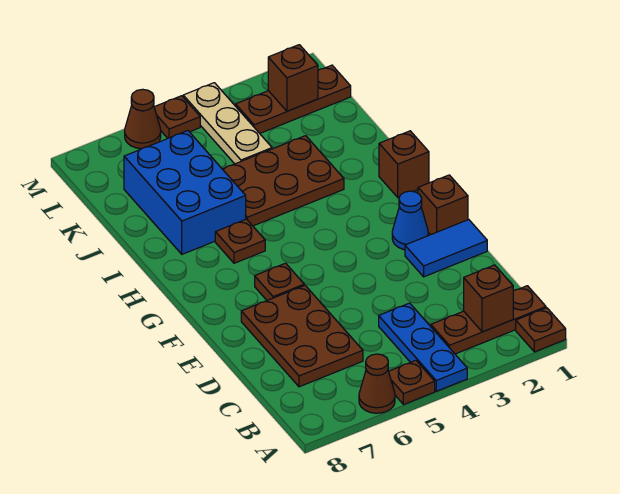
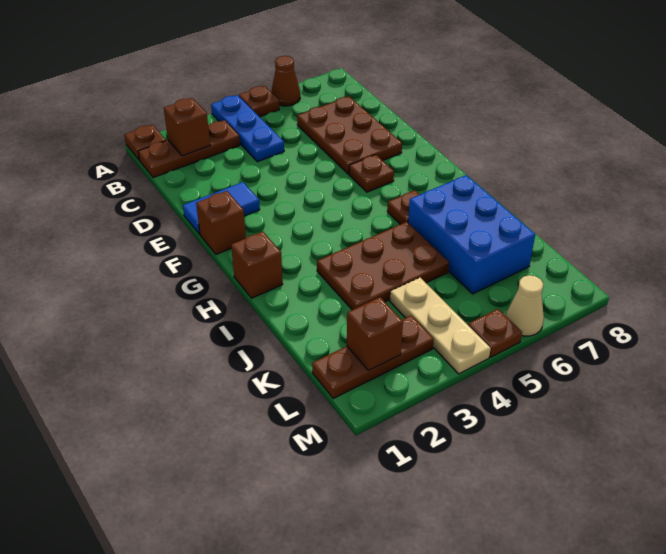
blue 1x1 cone [392,191,428,250] -> none
brown 1x1 cone [125,89,161,149] -> tan 1x1 cone [506,275,544,336]

